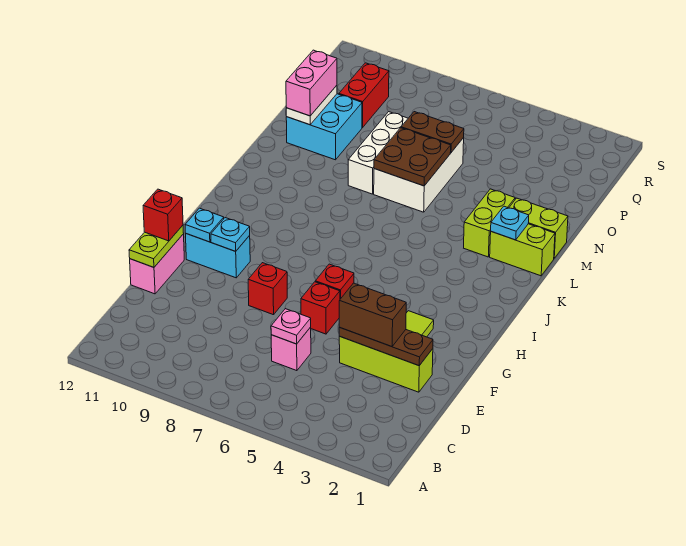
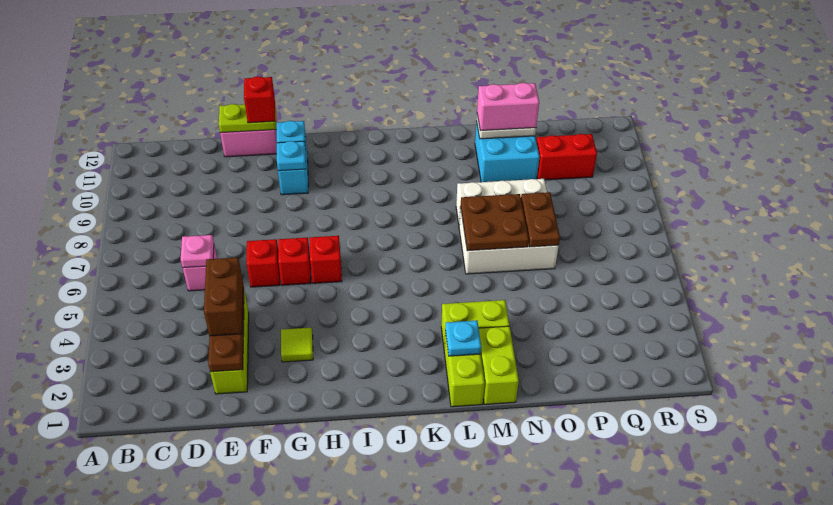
red 1x1 brick [248,263,287,315] -> red 1x1 brick moved to [309,236,342,283]

